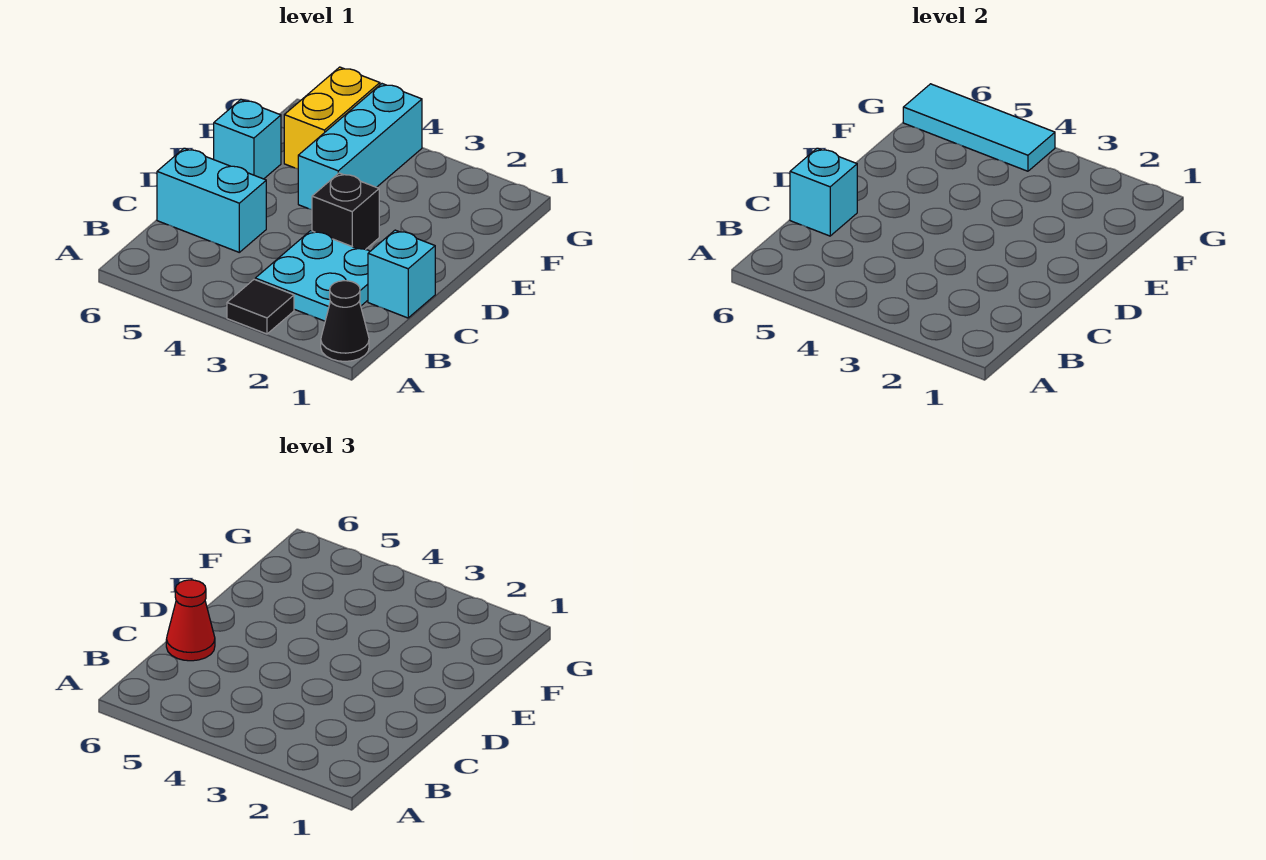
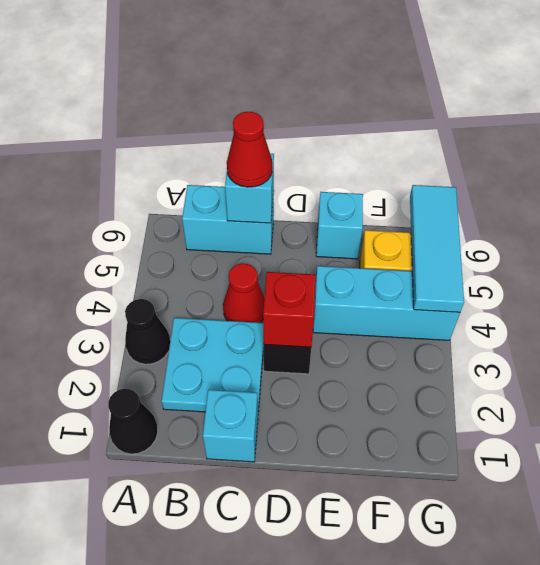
black 1x1 tile [227,279,294,334] -> black 1x1 cone [125,299,170,364]
none -> red 1x1 cone [223,263,264,323]
cyan 1x2 brick [157,148,266,252] -> cyan 1x2 brick turned to [182,185,274,254]
none -> red 1x1 brick [263,272,316,347]

